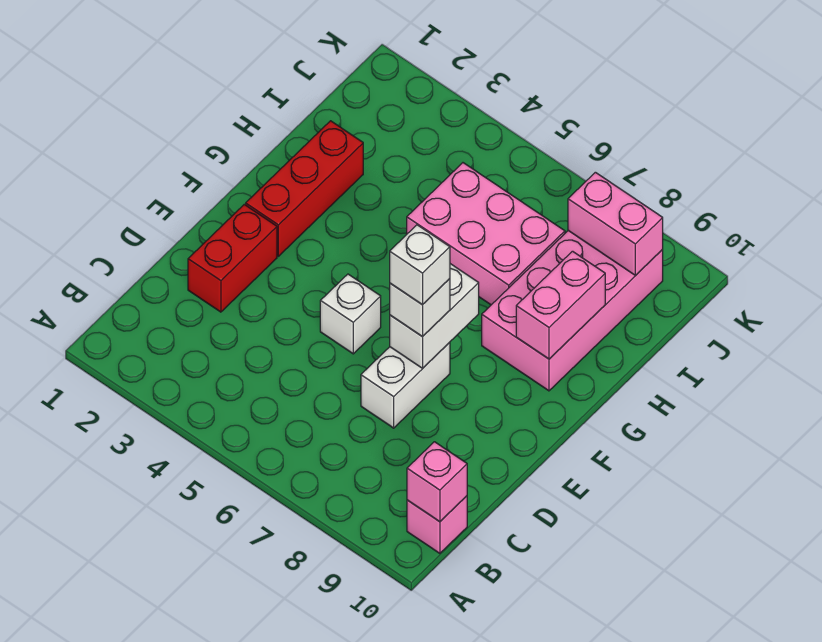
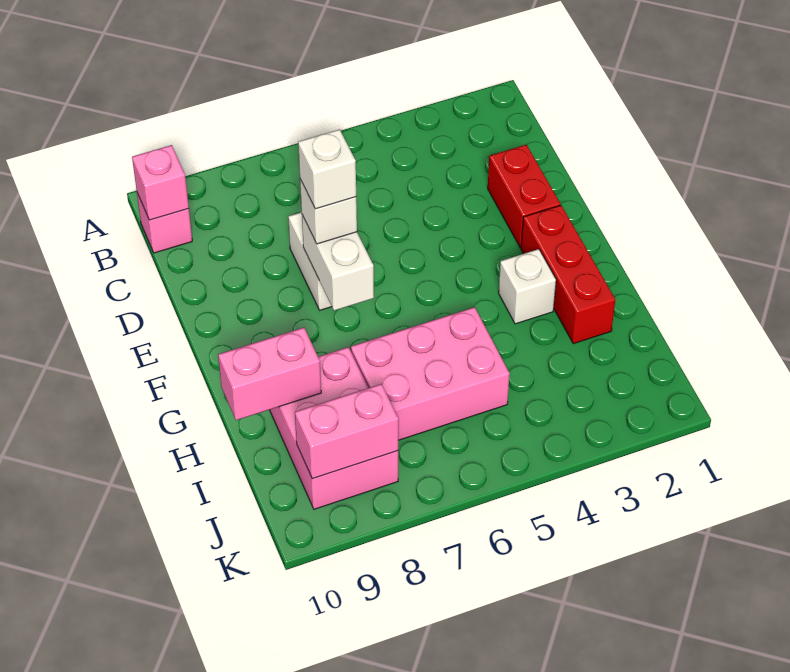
white 1x1 brick [320,274,381,354] -> white 1x1 brick moved to [499,249,556,324]
pink 2x4 brick [482,231,663,391] -> pink 2x3 brick [270,347,398,509]
pink 1x2 brick [516,251,605,359] -> pink 1x2 brick turned to [218,328,321,420]

